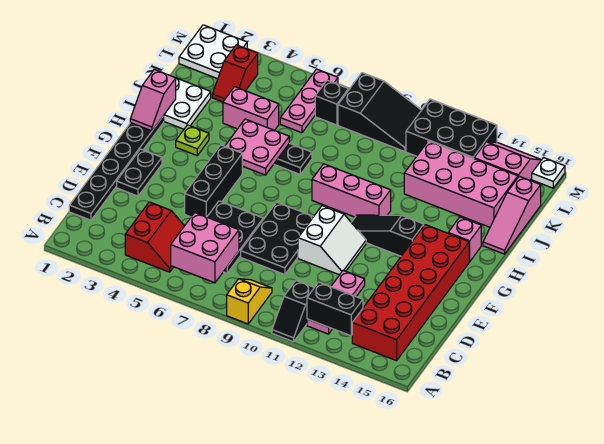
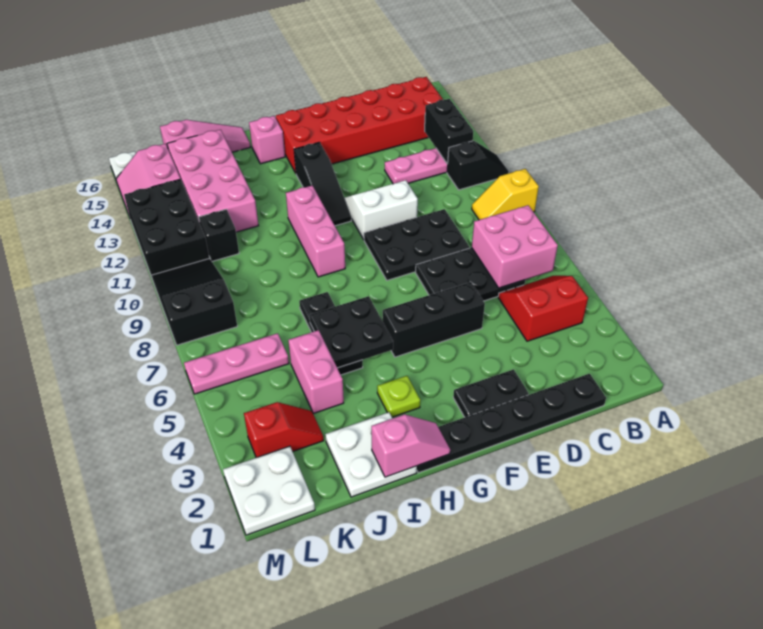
pink 2x2 plate [225,119,289,175] -> black 2x2 plate [309,296,393,368]
black 1x1 brick [315,80,349,125] -> black 1x1 brick moved to [199,209,239,261]

